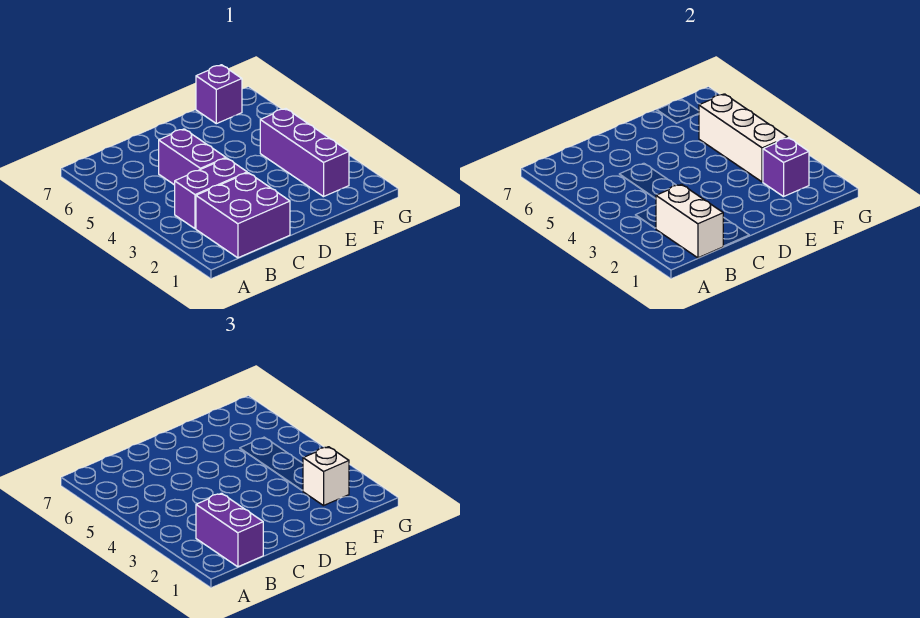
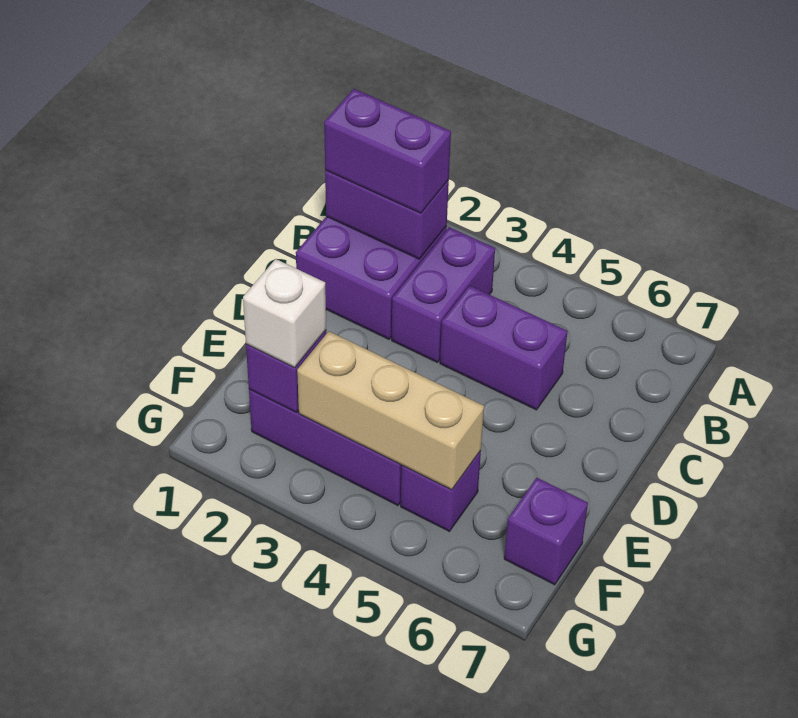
white 1x2 brick [656,184,723,258] -> purple 1x2 brick [325,170,449,259]
white 1x3 brick [699,94,788,182] -> tan 1x3 brick [297,331,484,490]
none -> purple 1x1 brick [401,451,481,531]

